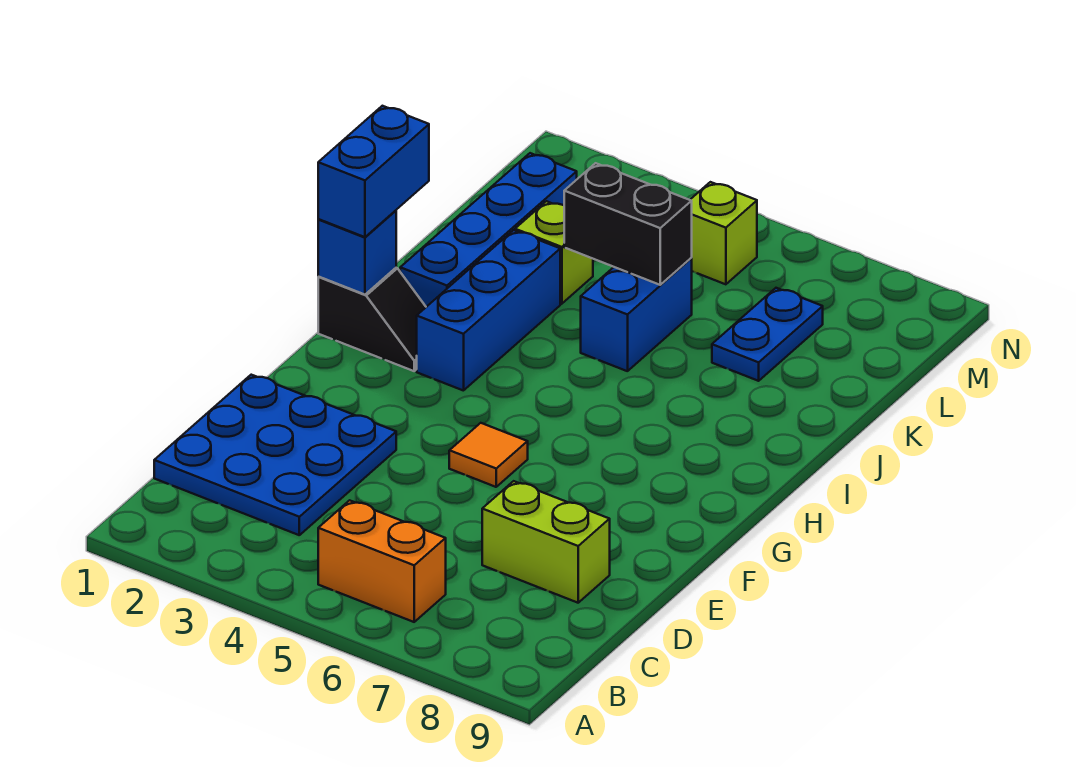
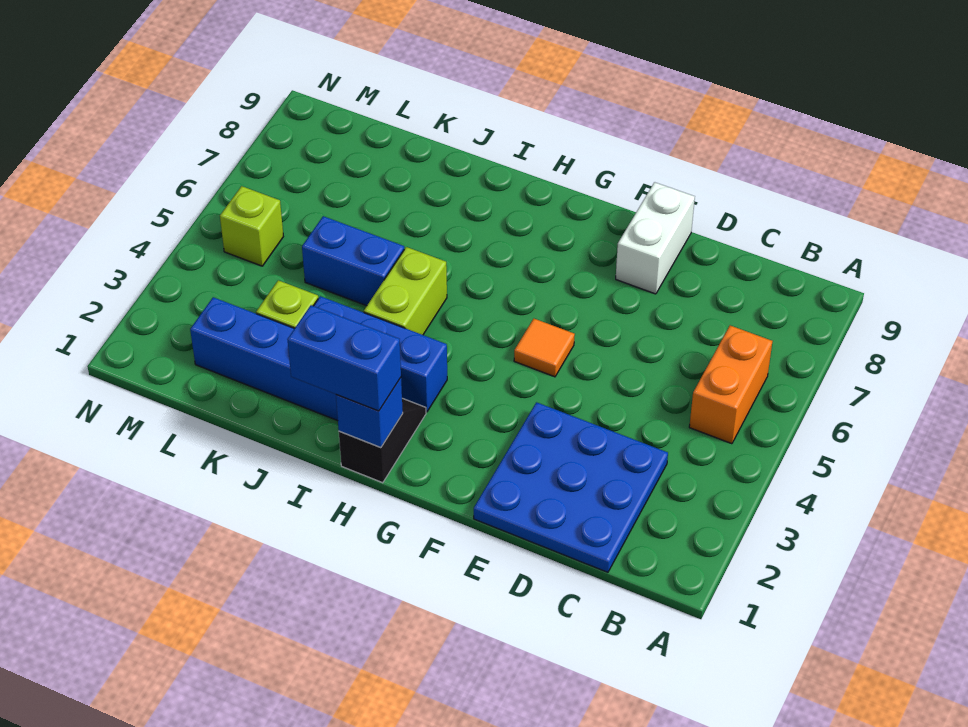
lime 1x2 brick [482,481,610,603] -> lime 1x2 brick moved to [364,247,447,335]
none -> white 1x2 brick [616,182,695,294]
black 1x2 brick [564,163,692,285] -> none
blue 1x2 plate [712,288,823,381] -> none

